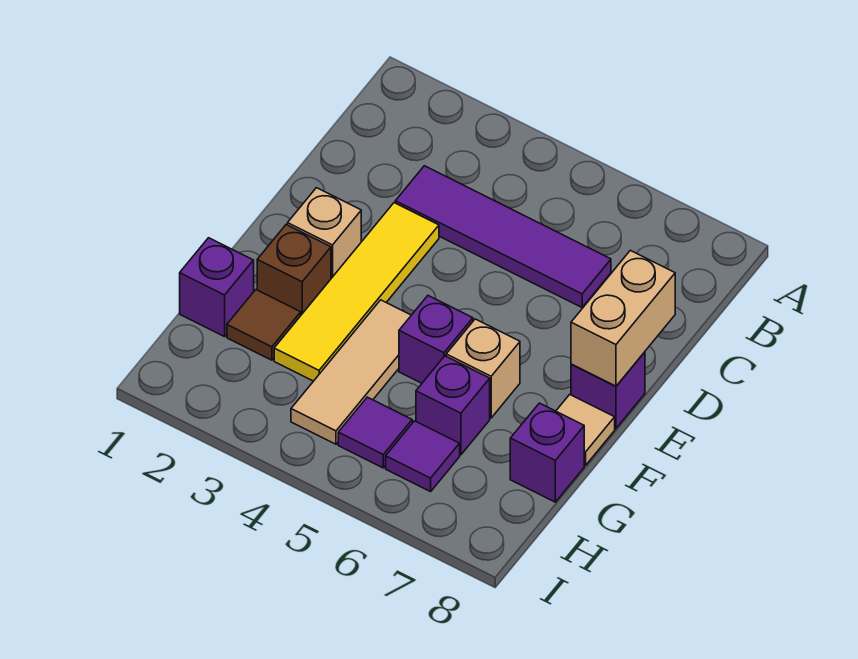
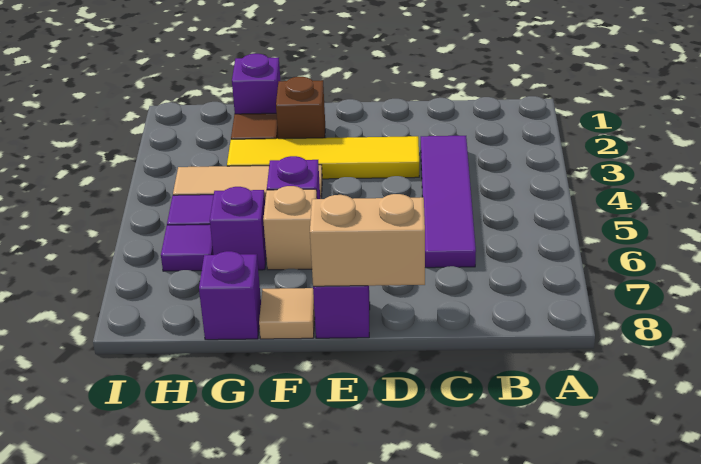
tan 1x1 brick [288,188,361,278] -> none

